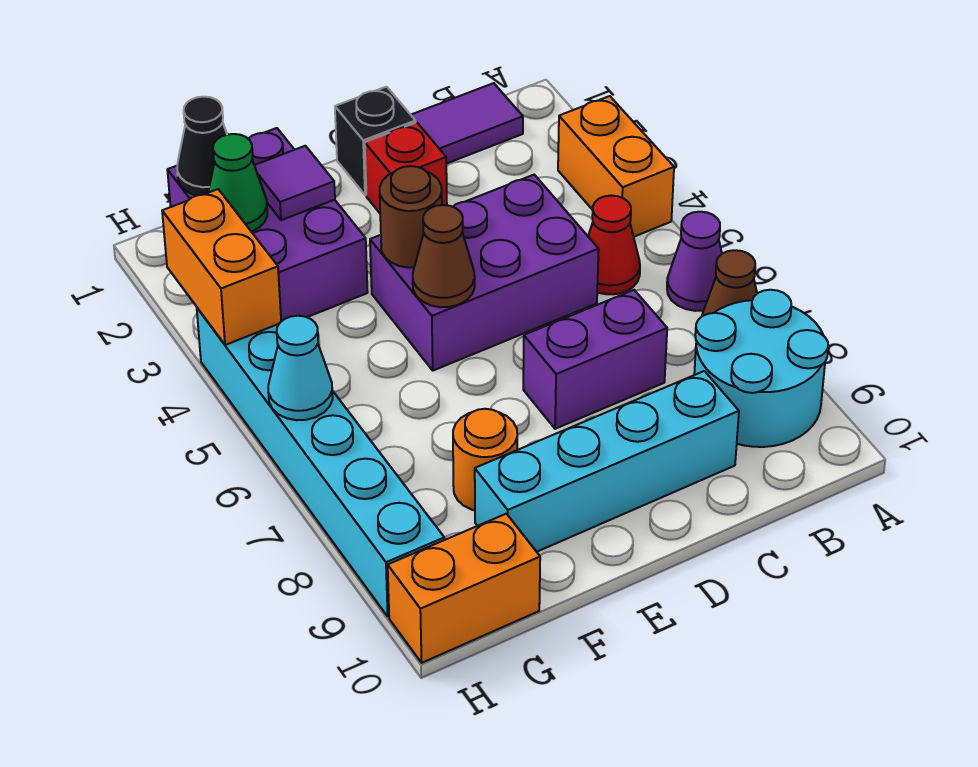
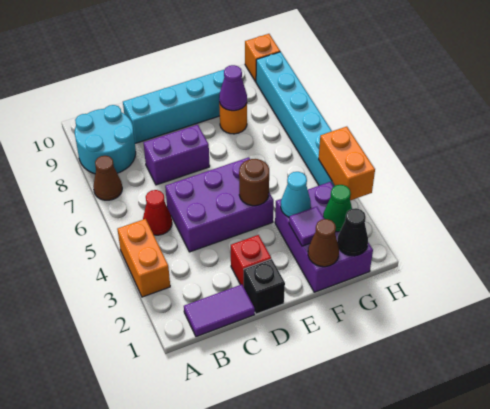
purple 1x1 cone [667,212,722,311] -> purple 1x1 cone moved to [219,65,247,111]
brown 1x1 cone [413,205,475,307] -> brown 1x1 cone moved to [308,219,339,267]
orange 1x2 brick [388,514,540,663] -> orange 1x1 brick [245,34,280,82]
cyan 1x1 cone [268,316,333,420] -> cyan 1x1 cone moved to [281,172,311,217]

